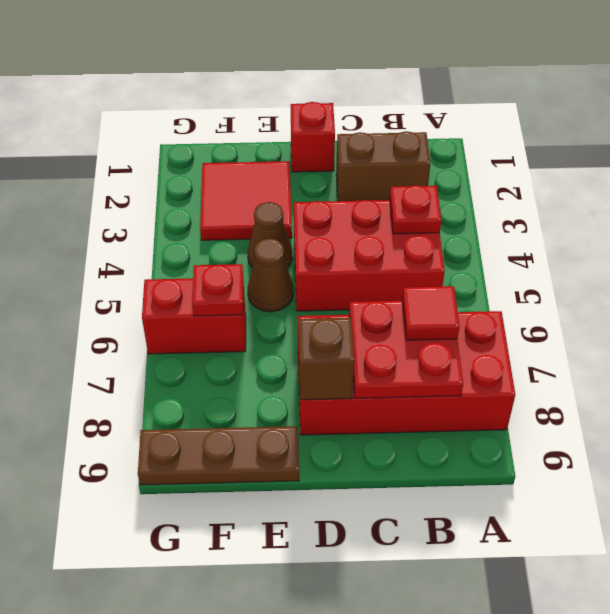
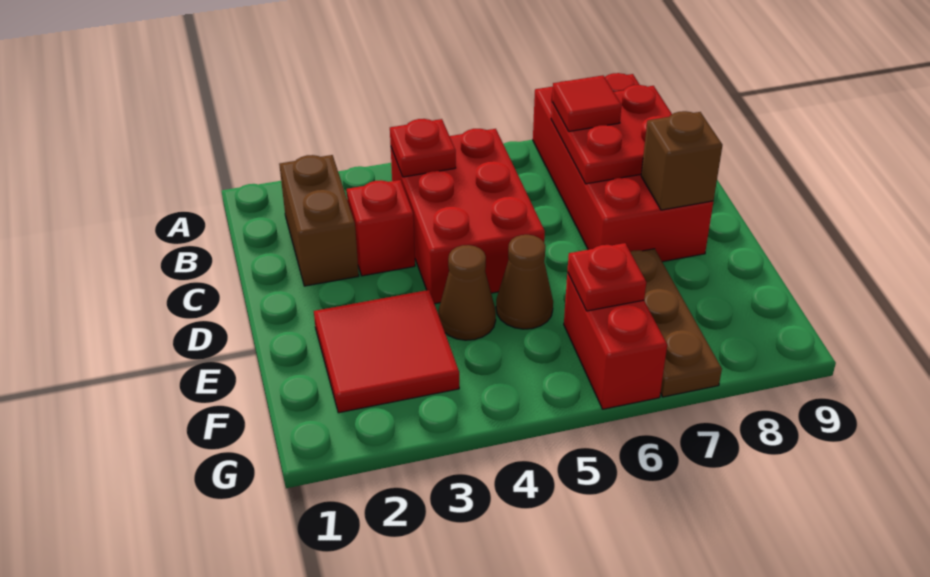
red 1x1 brick [291,102,335,172] -> red 1x1 brick moved to [347,180,415,276]
brown 1x3 plate [138,426,299,485] -> brown 1x3 plate moved to [631,249,722,397]

